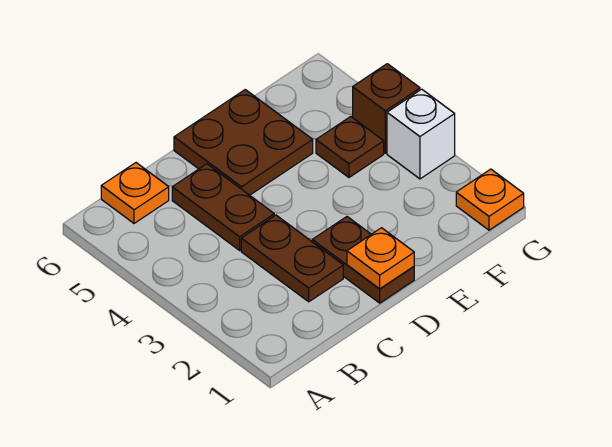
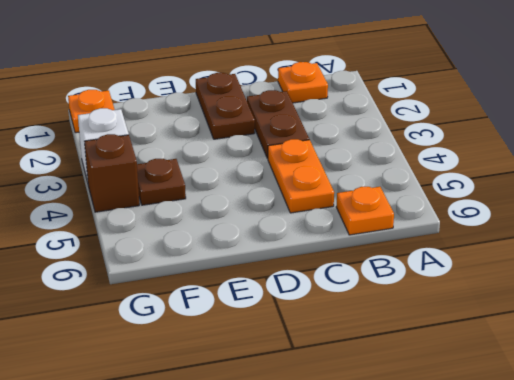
brown 1x2 plate [172,164,274,250] -> orange 1x2 plate [268,139,334,213]
orange 1x1 plate [347,228,414,289] -> orange 1x1 plate moved to [278,62,328,103]
brown 2x2 plate [174,90,313,195] -> none

